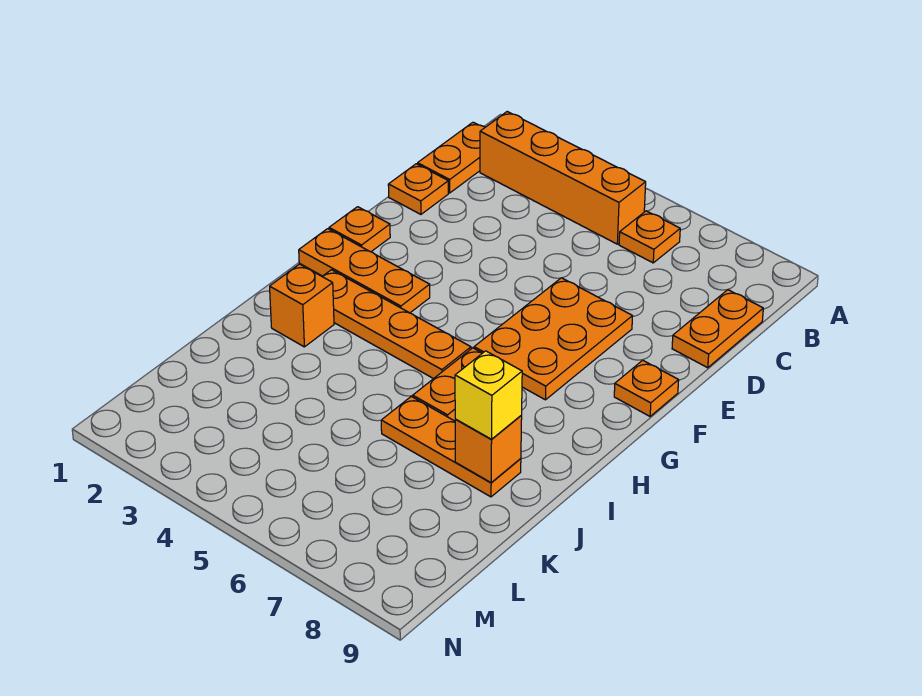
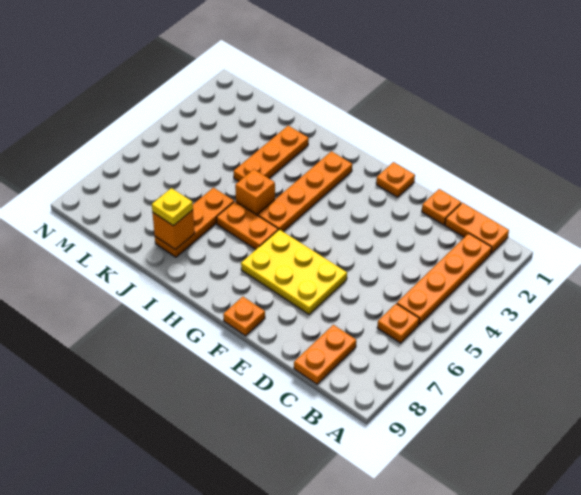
orange 1x4 brick [480,112,646,244] -> orange 1x4 plate [397,234,492,325]
orange 1x2 plate [672,290,763,368] -> orange 1x2 plate turned to [294,325,356,384]
orange 2x3 plate [474,278,633,400] -> yellow 2x3 plate [241,229,347,314]
orange 1x3 plate [299,229,430,313] -> orange 1x3 plate moved to [234,126,309,182]
orange 1x1 brick [270,264,334,347] -> orange 1x1 brick moved to [235,169,275,215]
yellow 1x1 brick [455,351,522,439] -> yellow 1x1 plate [152,188,193,226]

